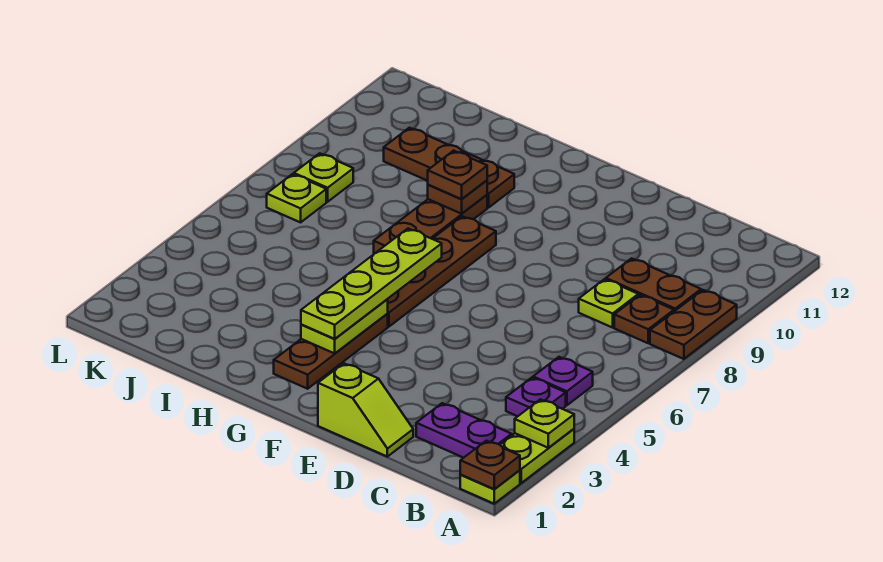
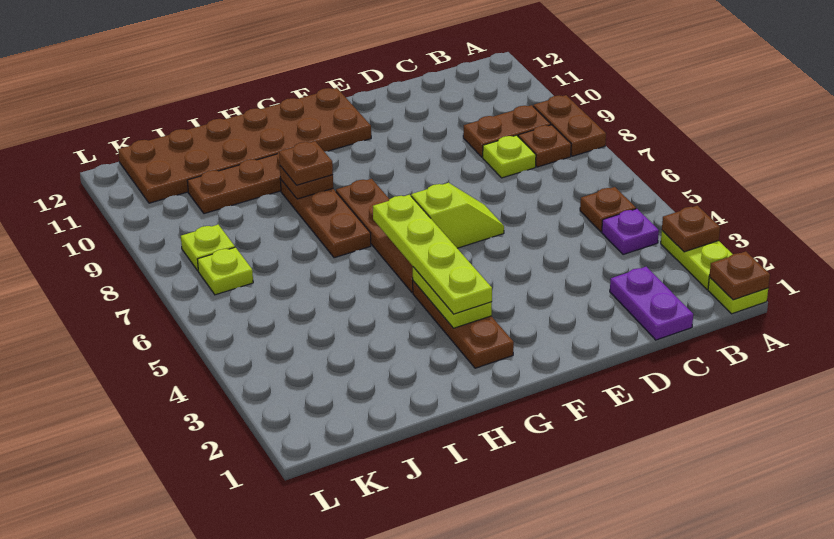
lime 1x1 plate [515,399,574,448] -> brown 1x1 plate [662,206,720,252]
purple 1x2 plate [416,403,512,458] -> purple 1x2 plate turned to [610,267,693,340]
purple 1x1 plate [533,357,593,405] -> brown 1x1 plate [580,187,636,232]
lime 1x2 slope [318,363,413,457] -> lime 1x2 slope moved to [411,183,504,248]
none -> brown 2x6 plate [118,88,371,203]

